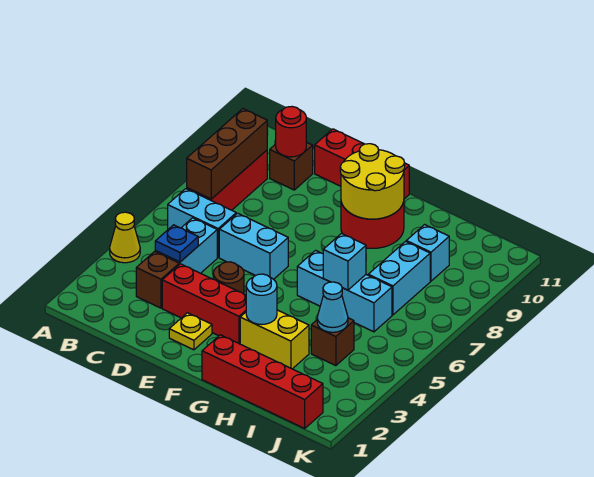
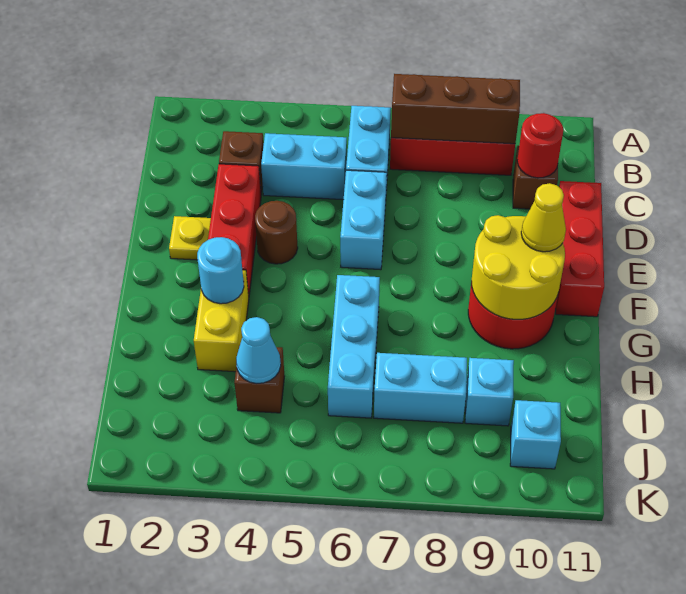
yellow 1x1 cone [110,212,140,263] -> yellow 1x1 cone moved to [521,183,566,252]
blue 1x1 plate [155,225,198,262] -> none
red 1x4 brick [202,335,323,428] -> none
cyan 1x1 brick [323,234,366,290] -> cyan 1x1 brick moved to [510,400,561,469]

